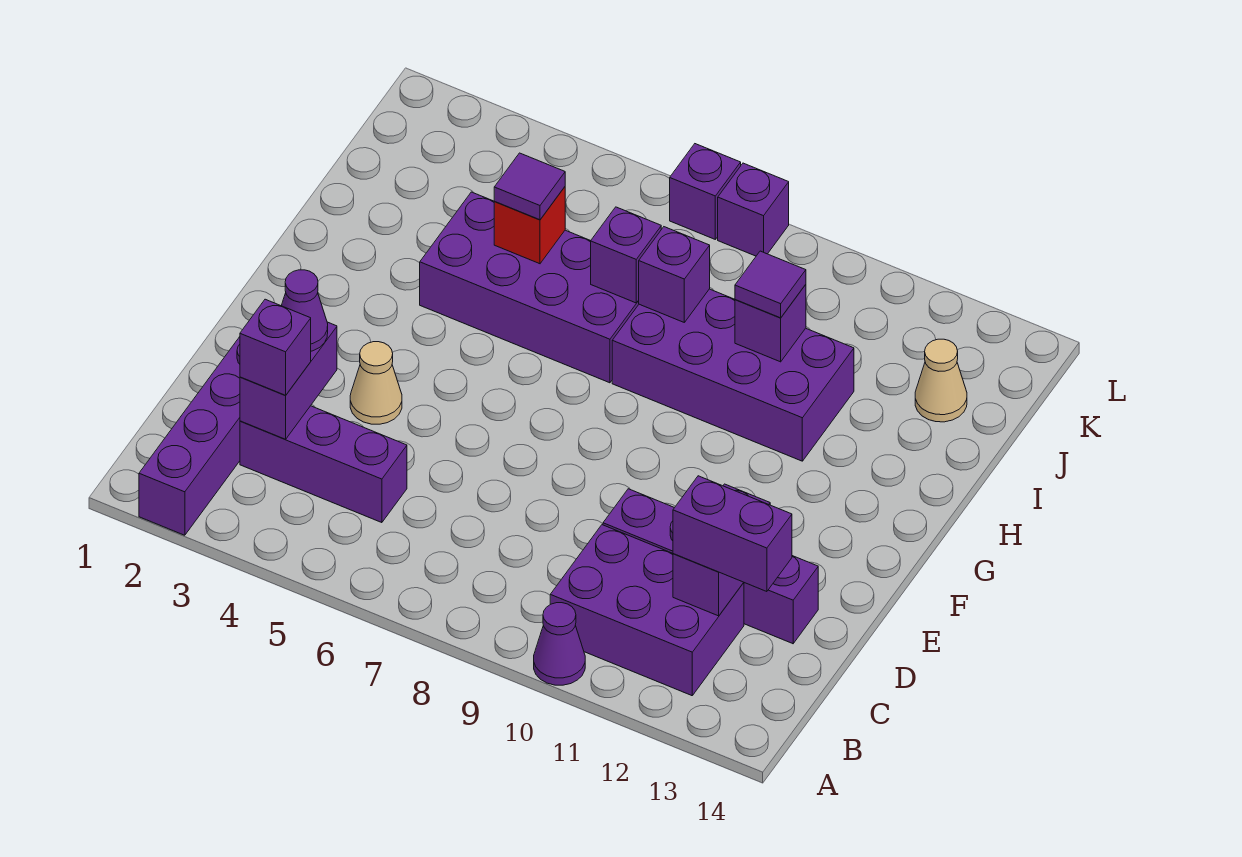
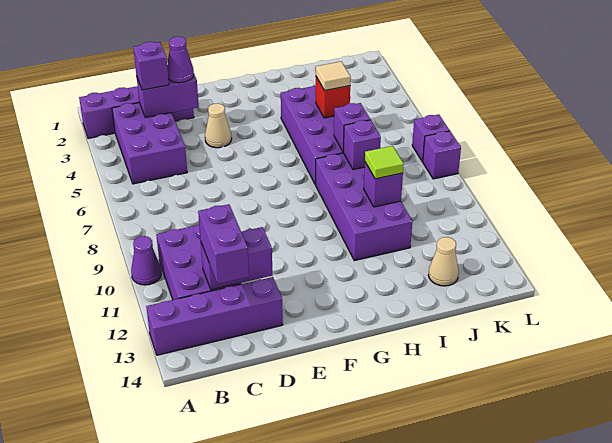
purple 1x3 brick [240,406,407,523] -> purple 2x3 brick [112,103,187,184]
purple 1x4 brick [603,489,818,644] -> purple 1x4 brick turned to [146,277,283,355]
purple 1x1 tile [494,153,565,220] -> tan 1x1 tile [316,61,351,91]
purple 1x1 tile [735,251,806,318] -> lime 1x1 tile [365,146,404,179]

